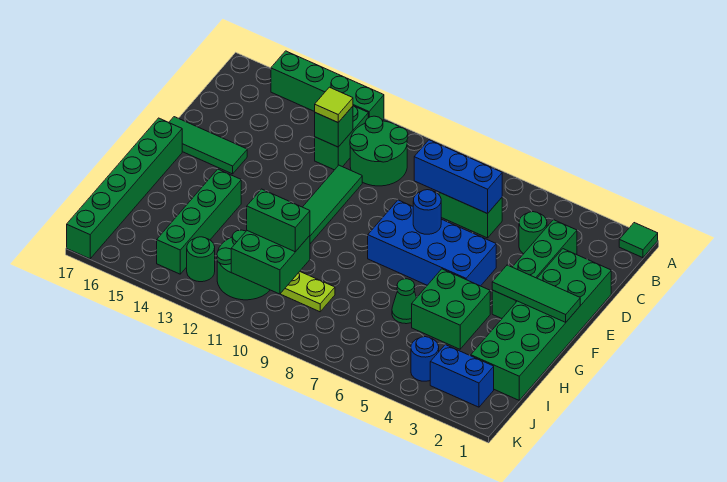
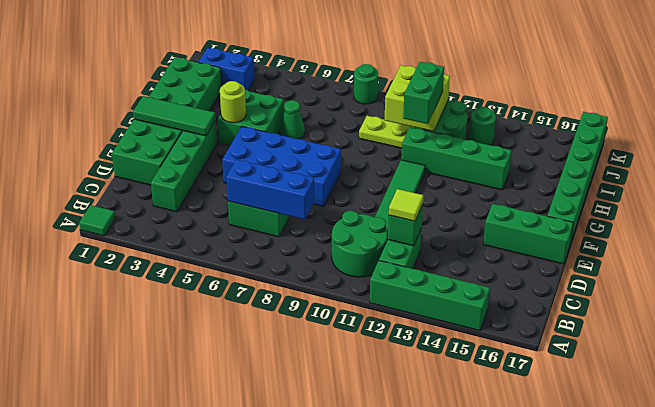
green 1x1 round brick [519,212,547,254] -> green 1x1 round brick moved to [354,64,378,104]
blue 1x1 round brick [413,190,441,234] -> none
green 1x3 tile [169,117,247,174] -> green 1x3 brick [483,204,573,264]
none -> lime 1x1 round brick [220,81,246,123]
green 1x4 brick [157,169,241,274] -> green 1x4 brick turned to [401,127,512,190]
green 2x2 brick [231,231,310,294] -> lime 2x2 brick [385,65,450,132]
green 1x2 brick [247,189,310,252] -> green 1x2 brick turned to [403,62,444,124]
blue 1x1 round brick [411,337,439,381] -> none

